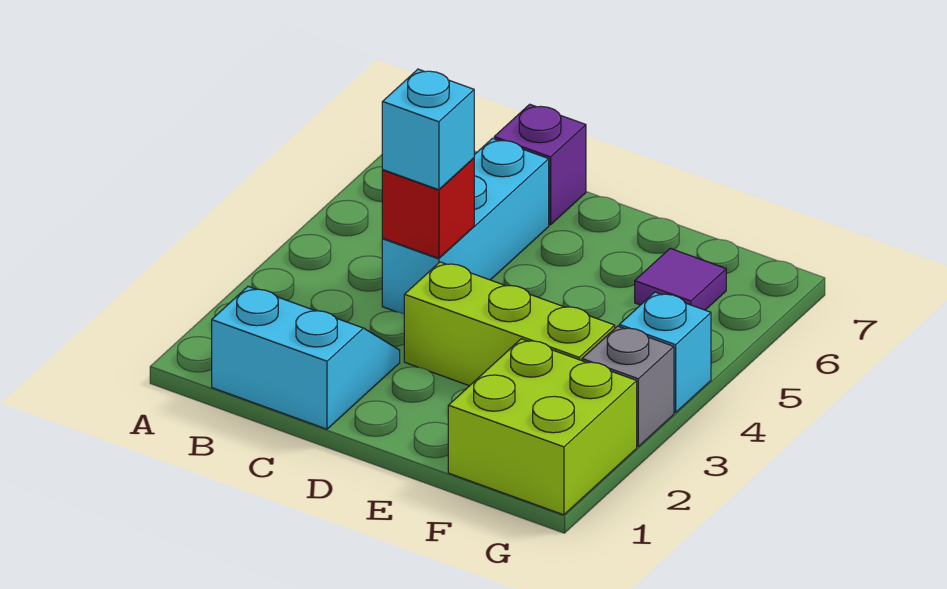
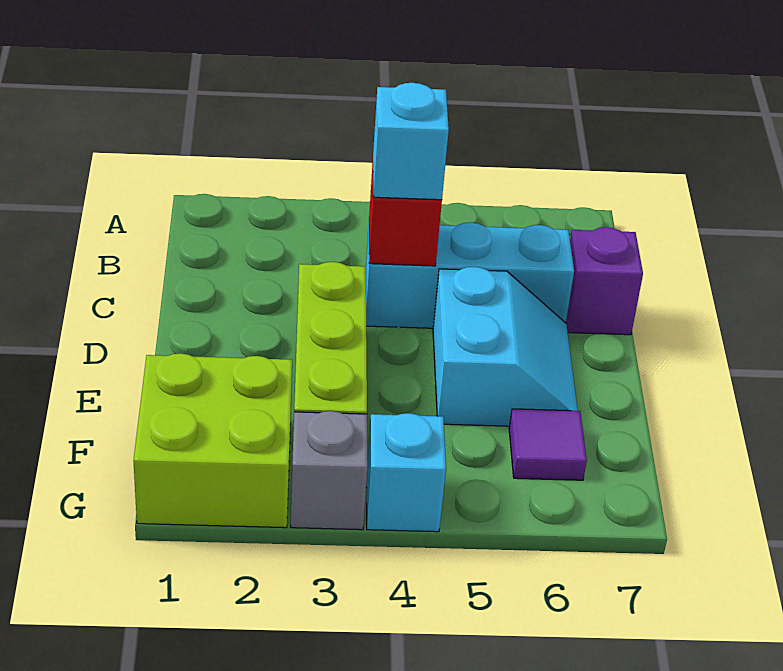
cyan 2x2 slope [212,287,400,429] -> cyan 2x2 slope moved to [433,267,578,426]

